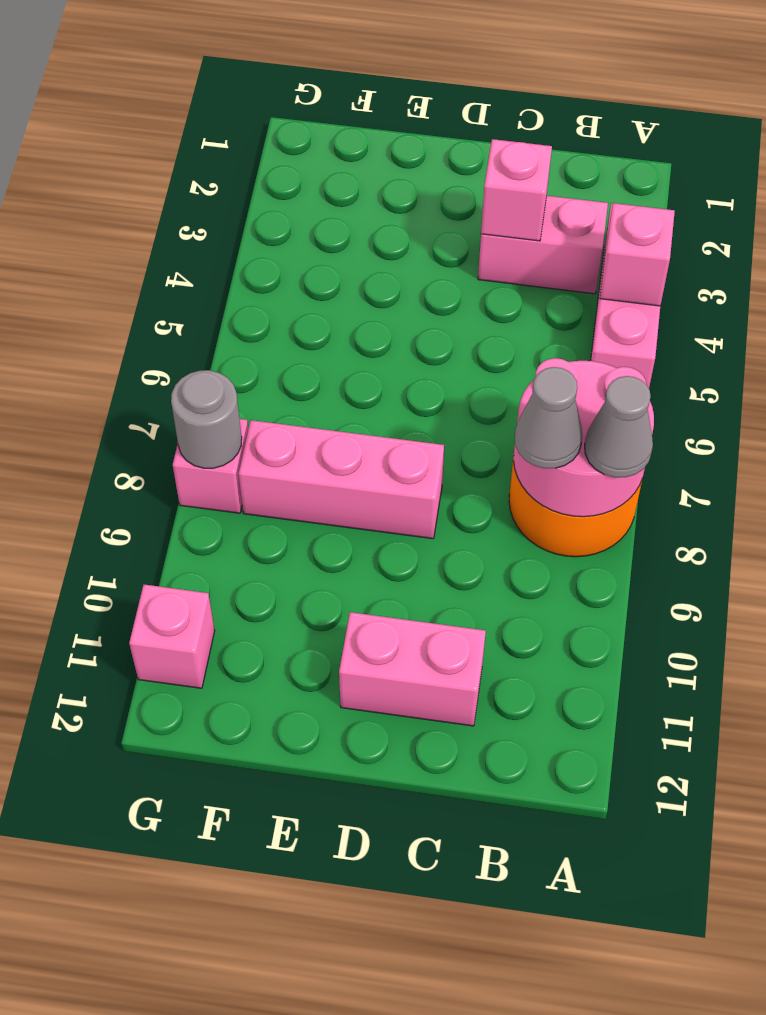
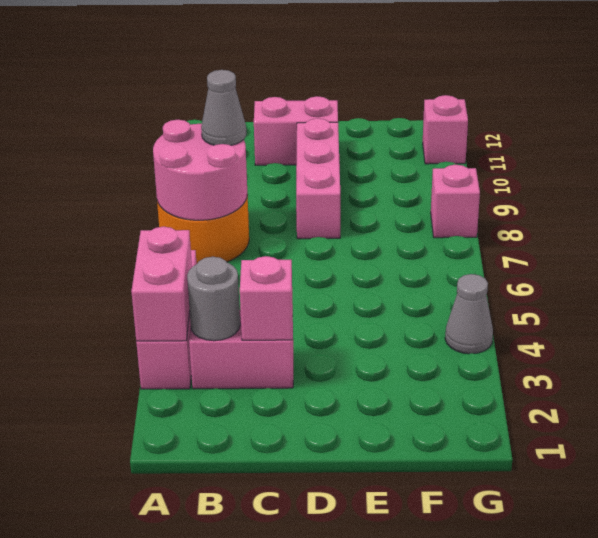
pink 1x1 brick [600,203,675,306] -> pink 1x2 brick [131,227,192,341]
grey 1x1 cone [585,376,653,478] -> grey 1x1 cone moved to [445,274,493,354]
pink 1x3 brick [239,420,444,539] -> pink 1x3 brick turned to [296,118,340,239]
grey 1x1 round brick [171,370,242,468] -> grey 1x1 round brick moved to [187,257,240,341]

